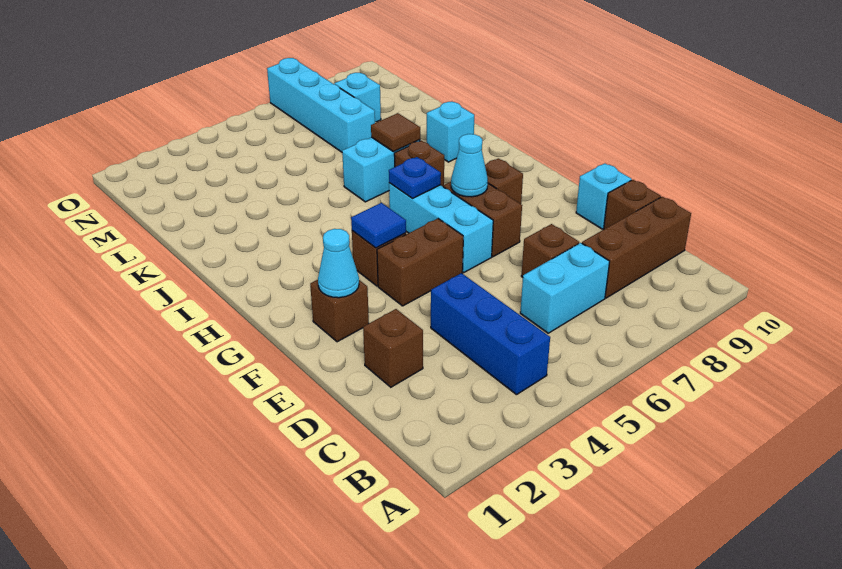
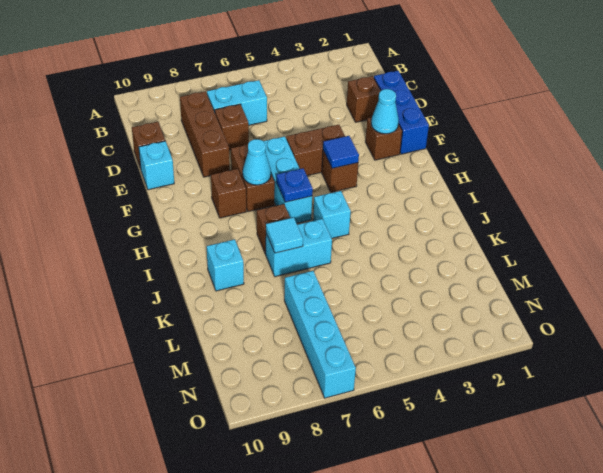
blue 1x3 brick [431,273,550,395] -> blue 1x3 brick moved to [374,71,429,154]
brown 1x3 brick [582,197,691,298] -> brown 1x3 brick turned to [180,91,230,177]
brown 1x1 tile [371,113,420,152] -> cyan 1x1 tile [266,217,303,253]
cyan 1x1 brick [334,73,381,122] -> cyan 1x1 brick moved to [313,191,351,238]

